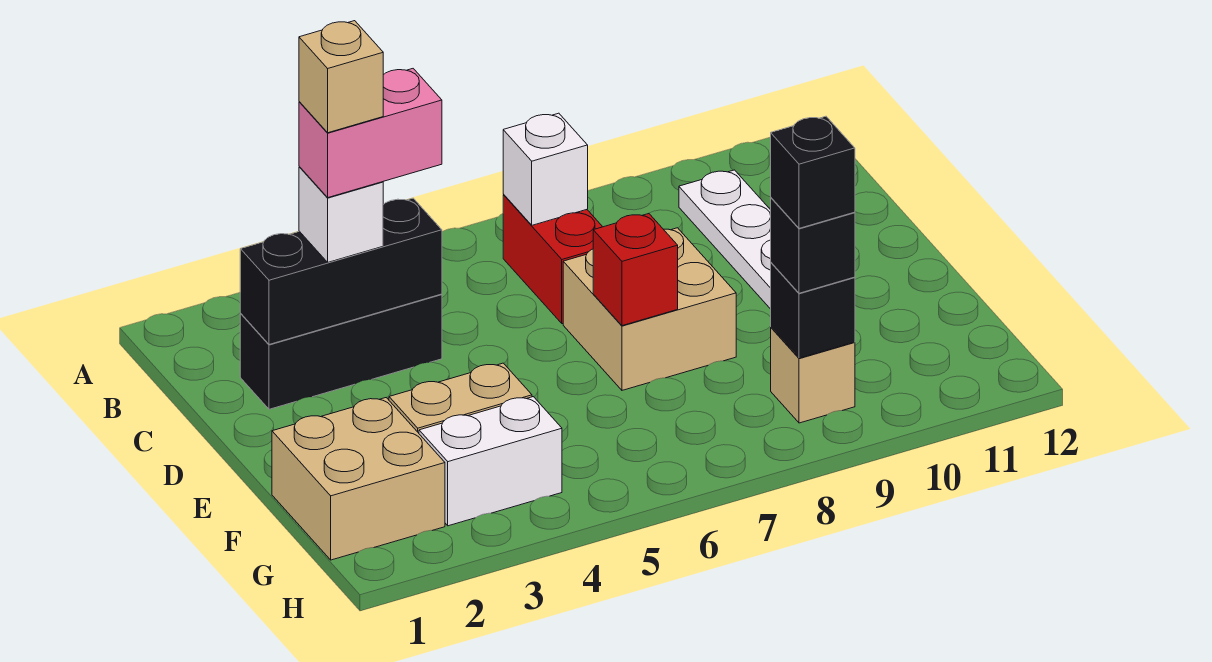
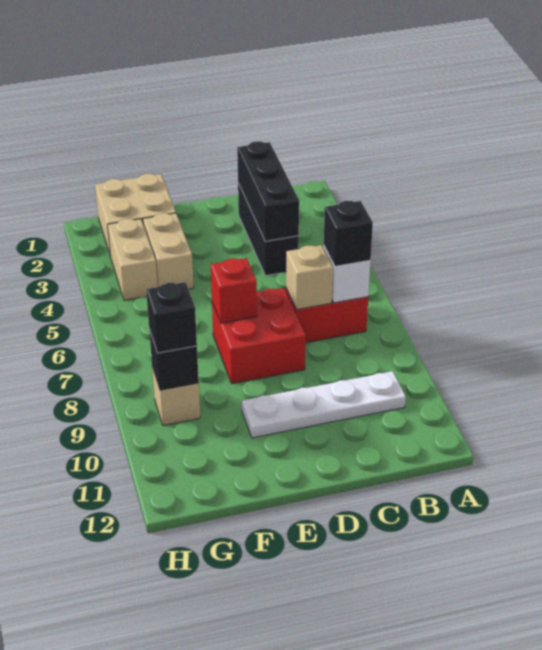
white 1x1 brick [299,167,383,262] -> none
pink 1x2 brick [299,69,442,197] -> none
tan 1x1 brick [299,21,383,133] -> tan 1x1 brick moved to [286,245,333,310]
tan 2x2 brick [563,228,736,390] -> red 2x2 brick [212,288,306,384]
white 1x2 brick [419,397,562,526] -> tan 1x2 brick [108,219,158,300]
black 1x1 brick [771,116,855,228] -> black 1x1 brick moved to [324,201,373,266]

